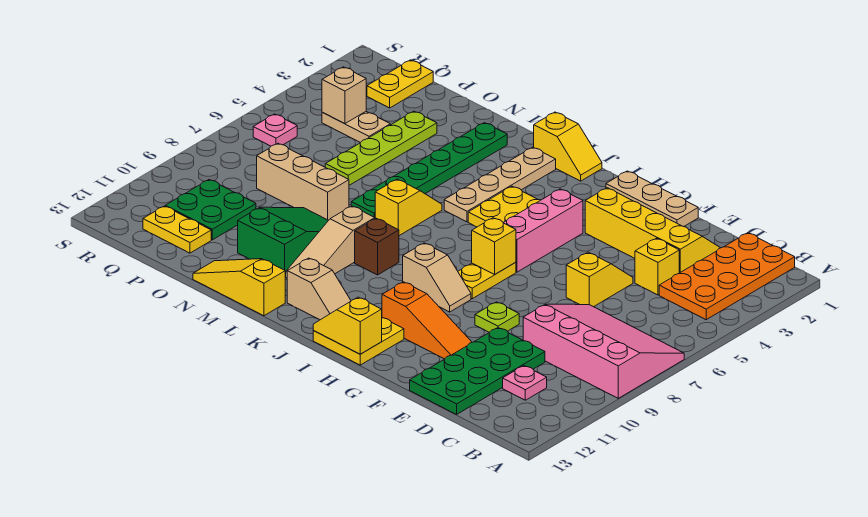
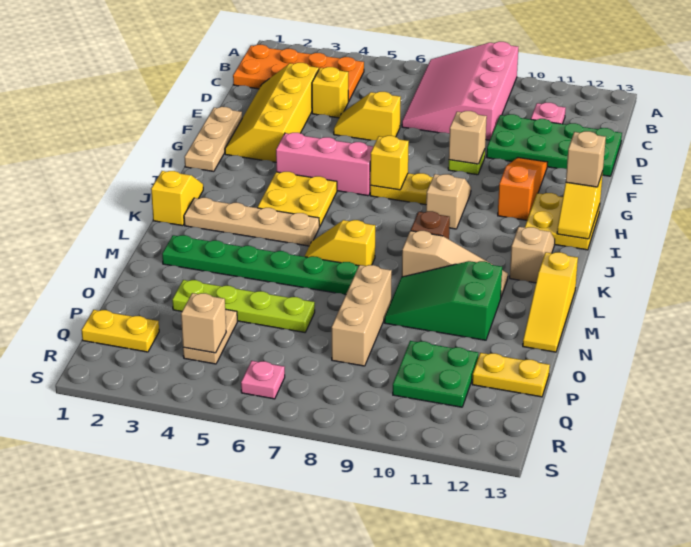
none -> tan 1x1 brick [449,111,487,164]
none -> tan 1x1 brick [566,131,606,187]
yellow 1x2 plate [143,206,211,253] -> yellow 1x2 plate turned to [472,353,550,397]

